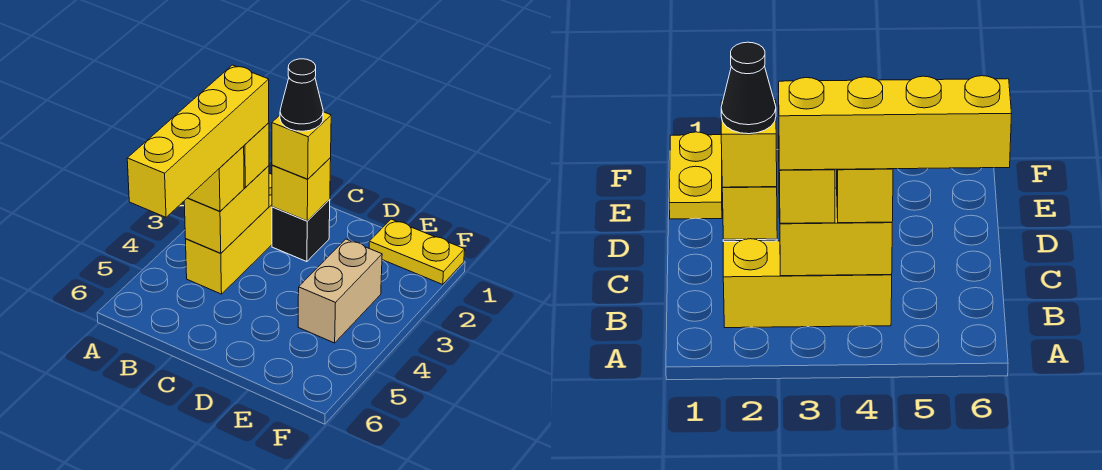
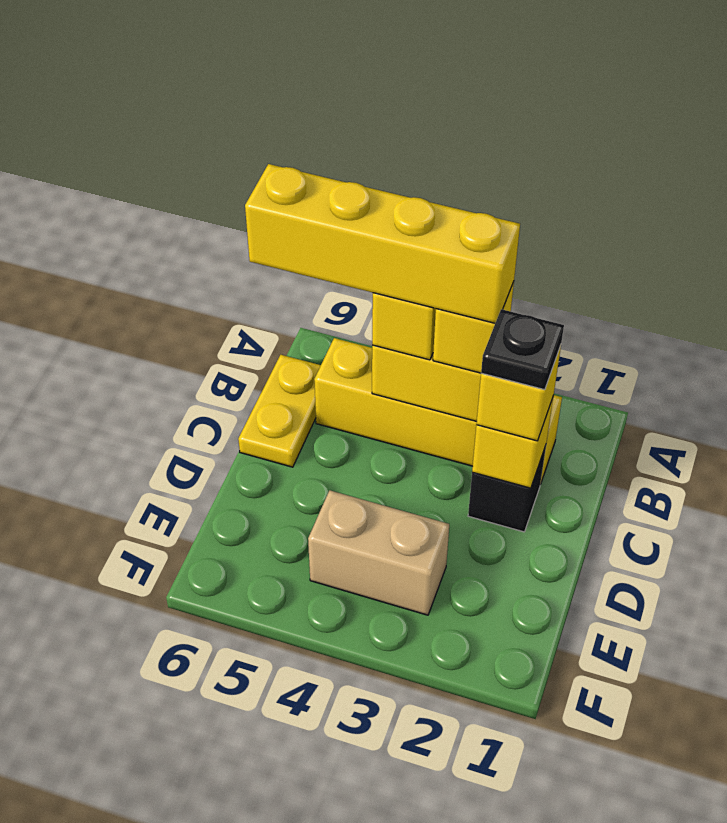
yellow 1x3 brick [186,173,272,294] -> yellow 1x4 brick [314,338,562,484]
black 1x1 cone [280,59,323,131] -> black 1x1 plate [481,309,564,390]
yellow 1x2 plate [369,219,465,285] -> yellow 1x2 plate moved to [238,355,321,467]

